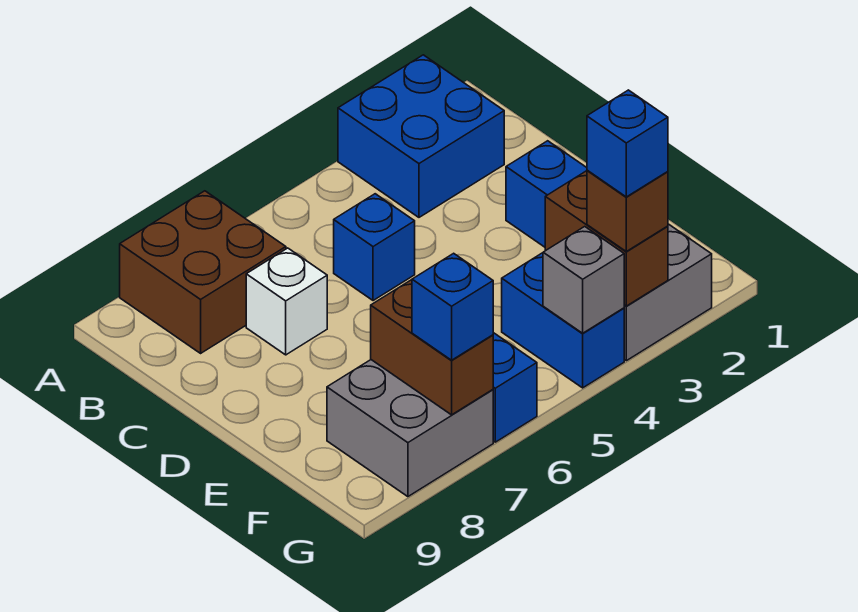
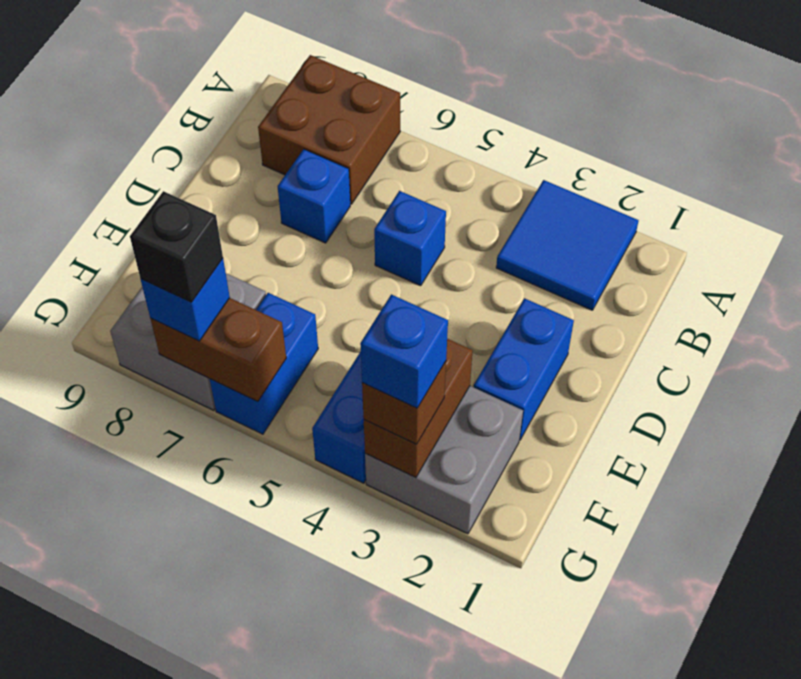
blue 2x2 brick [338,55,504,217] -> blue 2x2 tile [496,180,639,310]
white 1x1 brick [246,248,327,355] -> blue 1x1 brick [278,149,350,243]
brown 1x2 brick [371,280,493,415] -> brown 1x2 brick turned to [150,298,286,401]
grey 1x1 brick [543,227,624,333] -> none
none -> black 1x1 brick [130,191,223,302]

